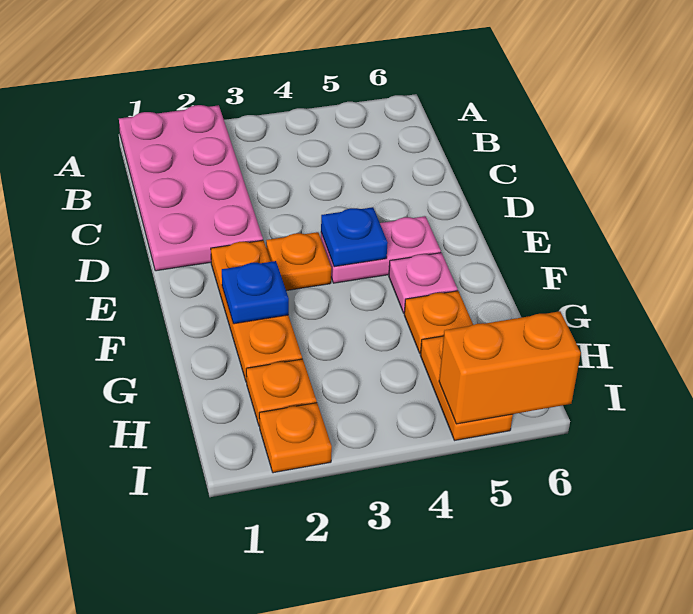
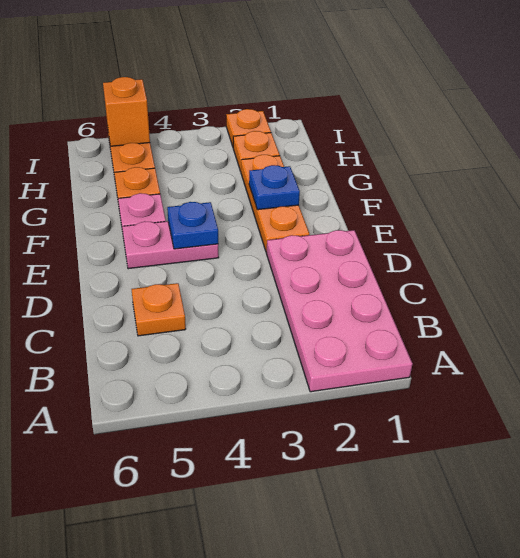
orange 1x1 plate [266,232,331,291] -> orange 1x1 plate moved to [132,283,186,336]
orange 1x2 brick [439,311,581,424] -> orange 1x1 brick [103,77,150,146]

